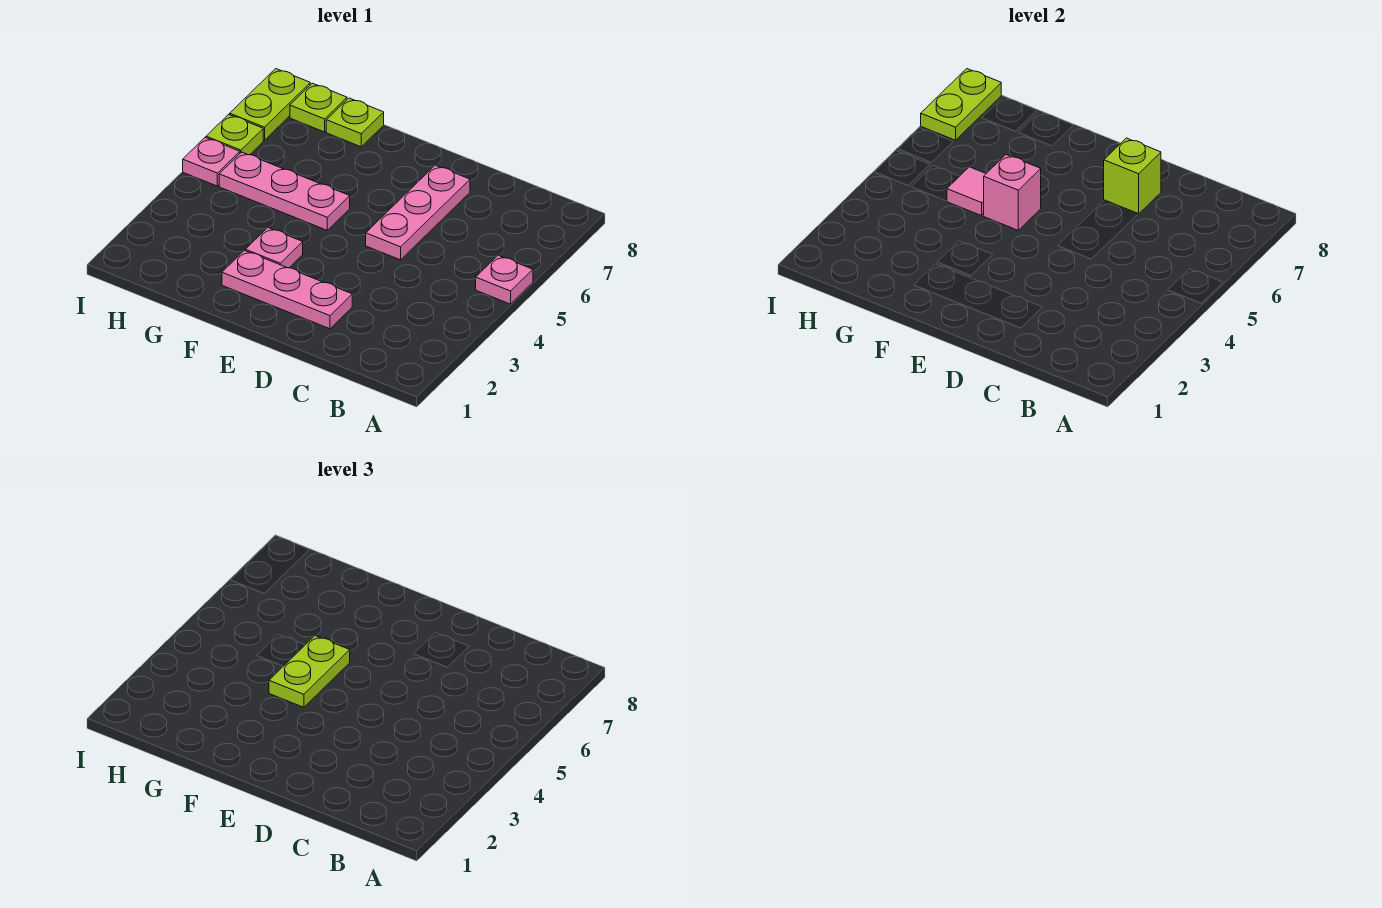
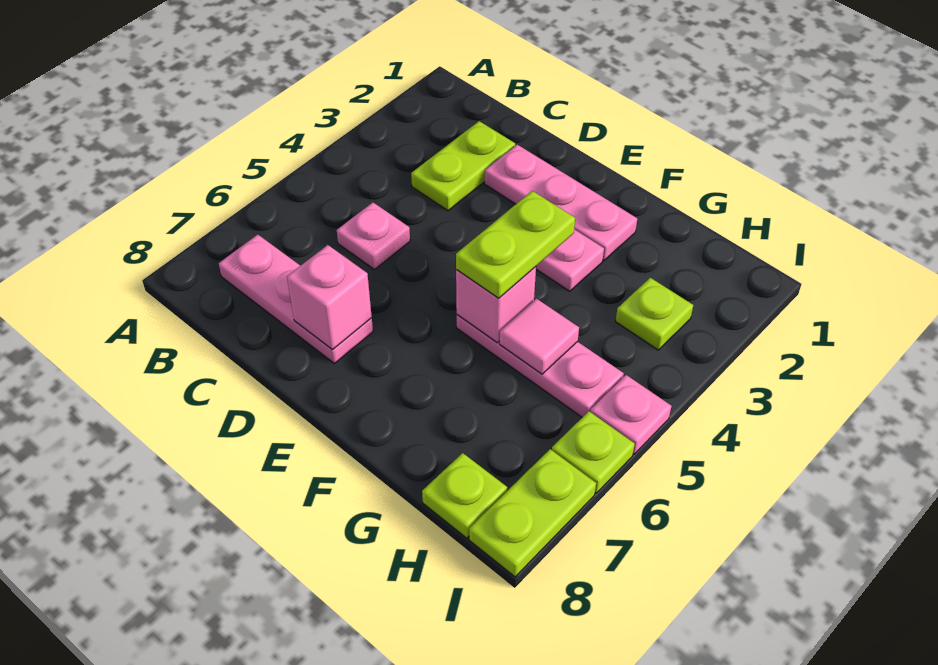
pink 1x1 plate [476,255,533,304] -> pink 1x1 plate moved to [337,202,410,270]
pink 1x3 plate [366,165,470,260] -> pink 1x3 plate turned to [219,234,373,364]
lime 1x1 brick [1104,138,1161,214] -> pink 1x1 brick [287,245,372,350]
lime 1x1 plate [326,98,384,147] -> lime 1x1 plate moved to [615,278,693,350]
lime 1x2 plate [921,69,1001,140] -> lime 1x2 plate moved to [411,121,515,211]

